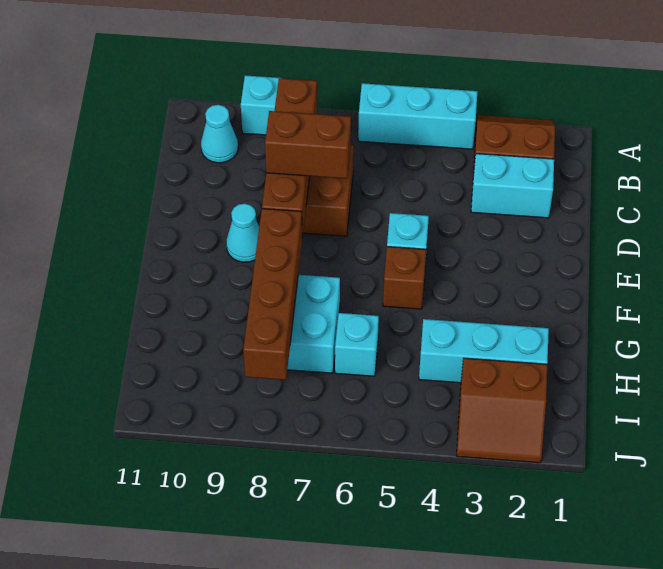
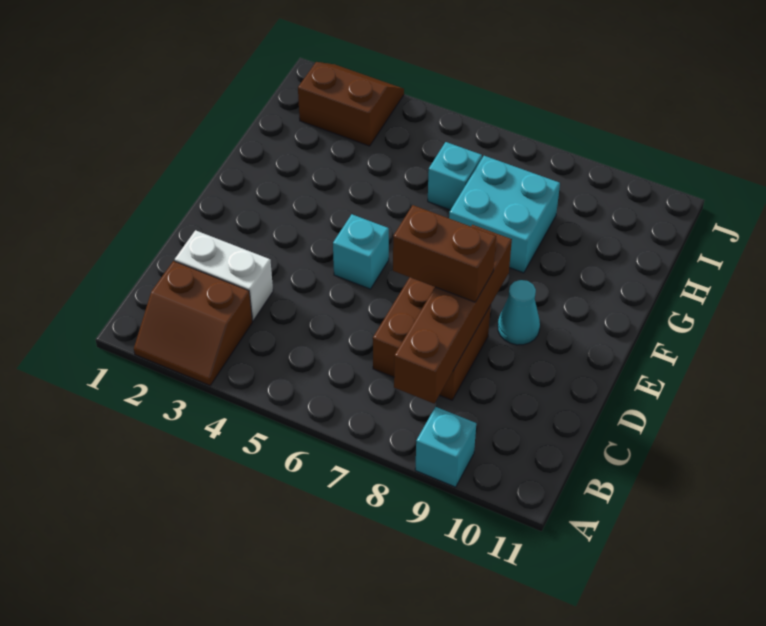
cyan 1x3 brick [358,83,477,149] -> none
cyan 1x1 cone [201,105,238,163] -> none
cyan 1x2 brick [471,154,554,218] -> white 1x2 brick [175,230,273,321]
brown 1x1 brick [383,247,426,309] -> none
brown 1x4 brick [243,209,302,380] -> none
cyan 1x3 brick [419,319,549,383] -> none

